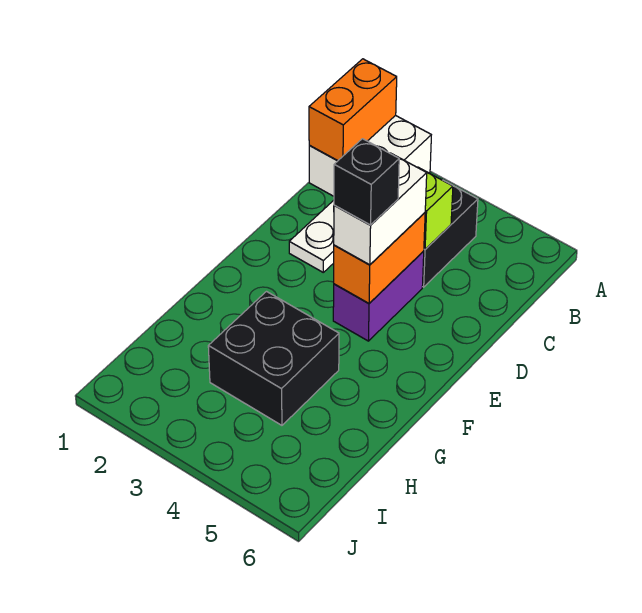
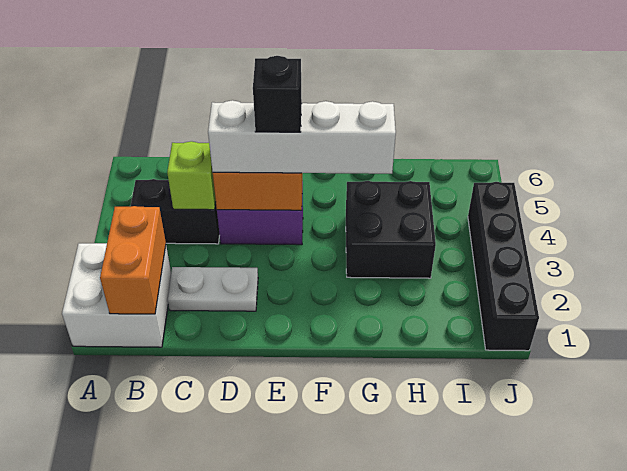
orange 1x2 brick [309,59,397,161] -> orange 1x2 brick turned to [100,206,166,314]
white 1x2 brick [334,153,427,265] -> white 1x4 brick [208,100,396,174]
none -> black 1x4 brick [468,182,539,351]

